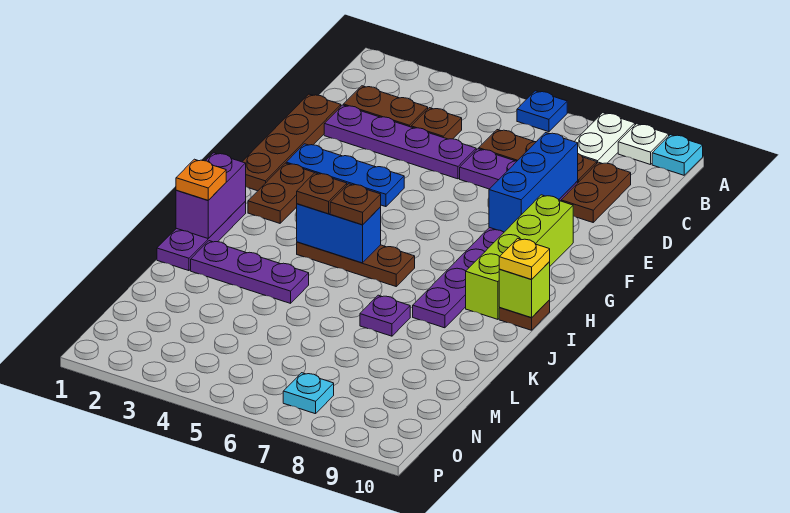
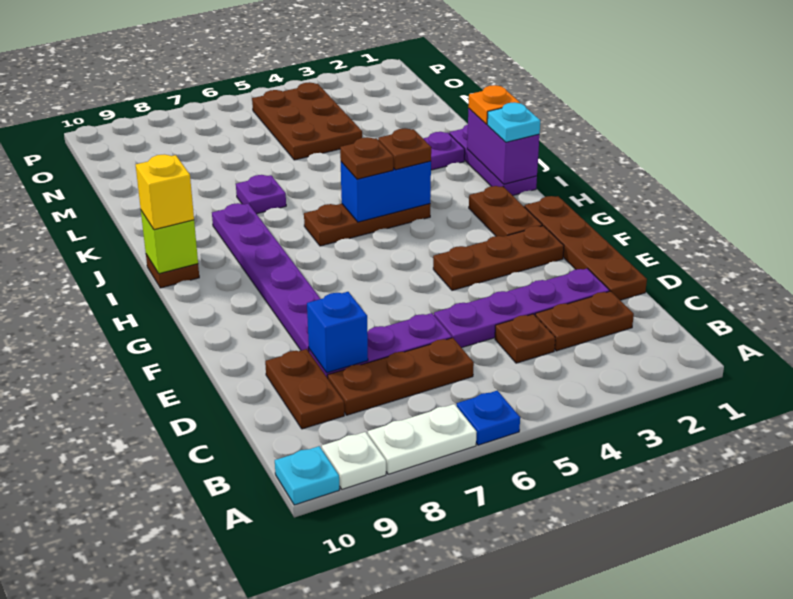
white 1x2 plate [574,113,635,164] -> white 1x2 plate turned to [368,404,477,474]
blue 1x3 brick [489,133,578,232] -> blue 1x1 brick [307,292,368,373]
blue 1x3 plate [286,144,404,207] -> brown 1x3 plate [433,226,564,290]
lime 1x4 brick [466,195,573,319] -> none
yellow 1x1 plate [499,238,550,279] -> yellow 1x1 brick [136,154,194,230]
none -> brown 2x3 plate [252,82,362,160]
cyan 1x1 plate [283,373,334,414] -> cyan 1x1 plate moved to [487,102,540,142]

